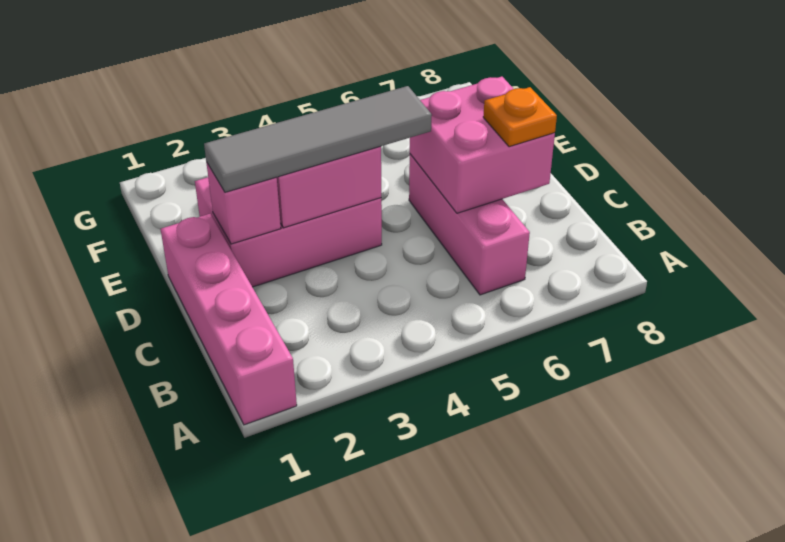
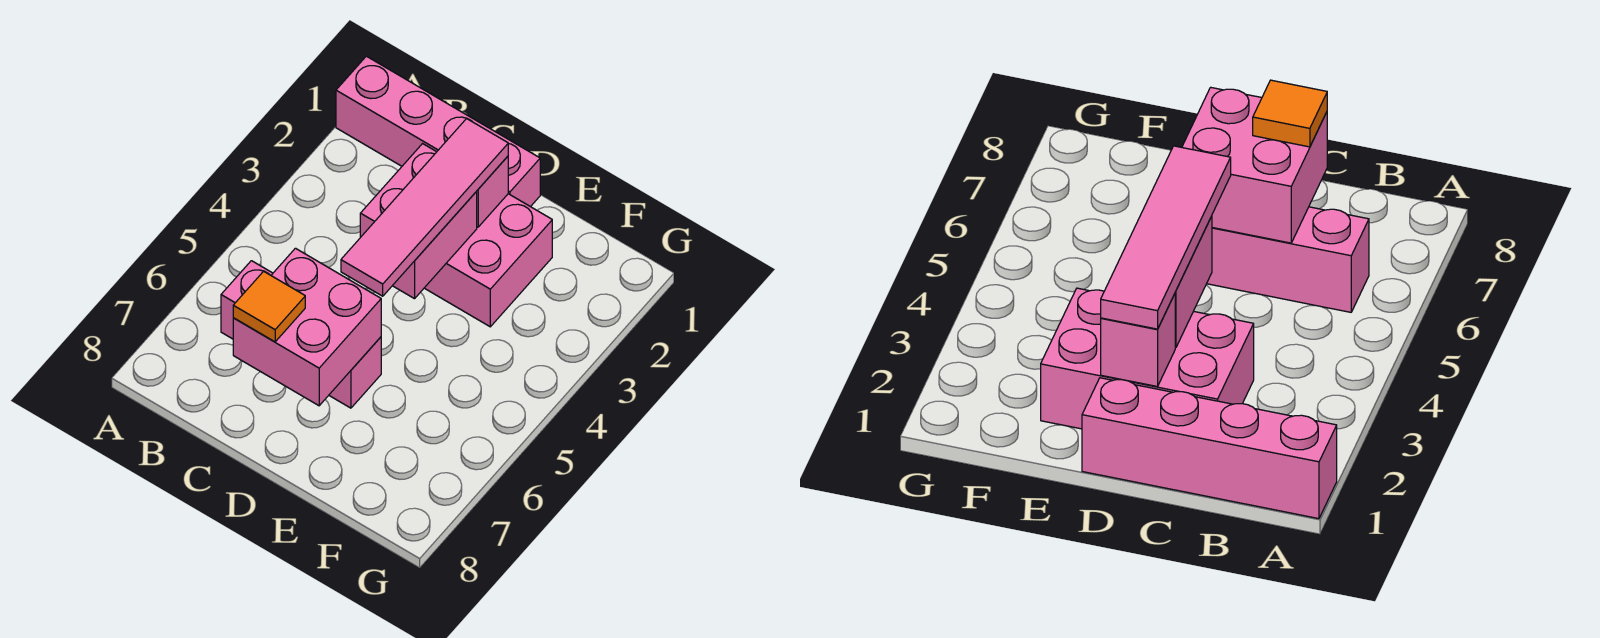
orange 1x1 plate [483,87,557,147] -> orange 1x1 tile [233,271,305,342]
pink 2x3 brick [195,177,382,287] -> pink 2x3 brick turned to [360,144,552,327]
grey 1x4 tile [204,86,432,192] -> pink 1x4 tile [341,119,508,296]

